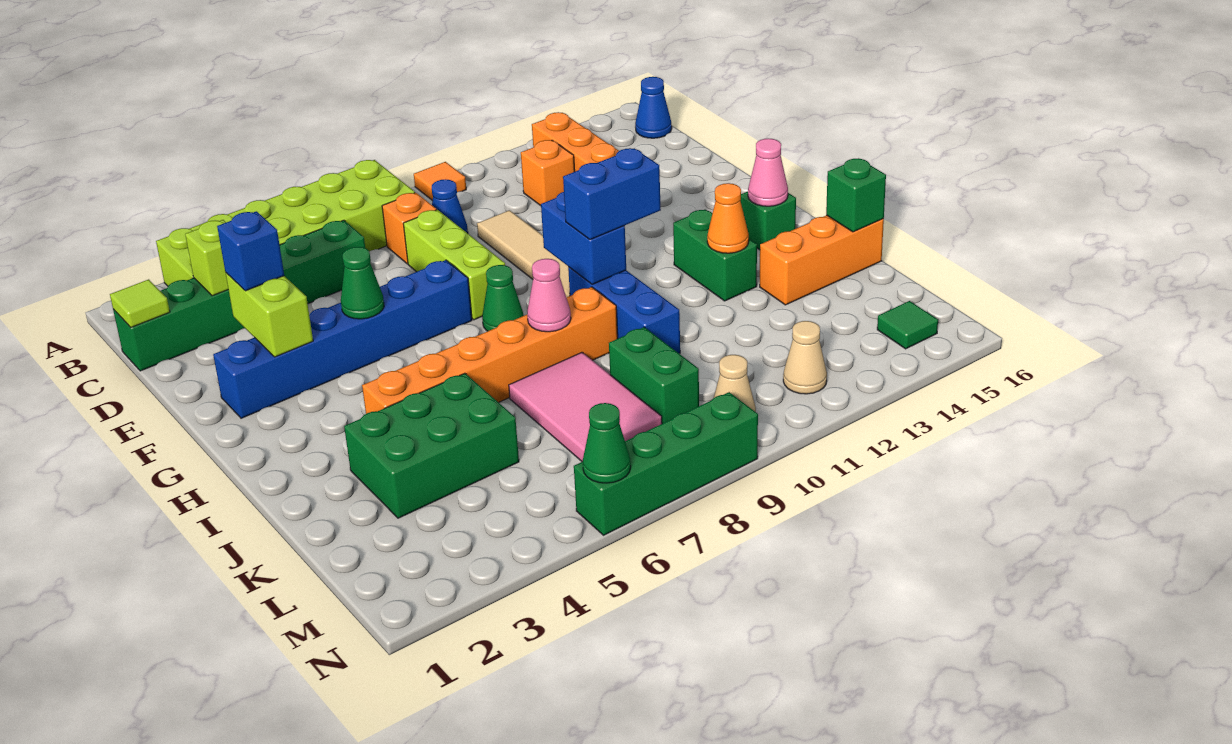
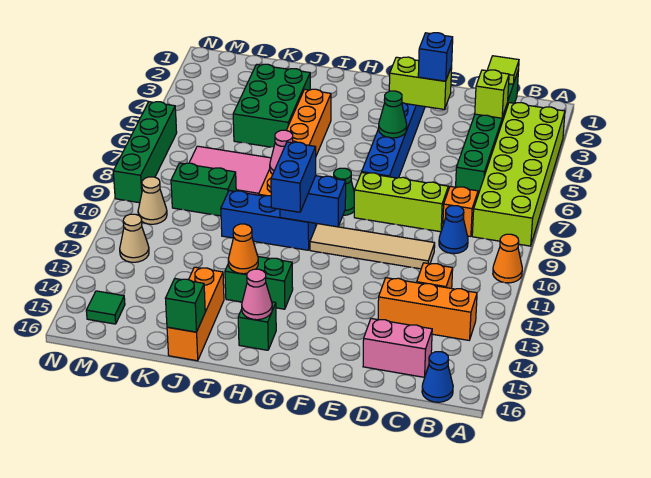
orange 1x1 tile [414,162,466,201] -> orange 1x1 cone [493,234,522,283]
none -> pink 1x2 brick [363,319,432,377]
green 1x1 cone [583,403,631,483] -> none

